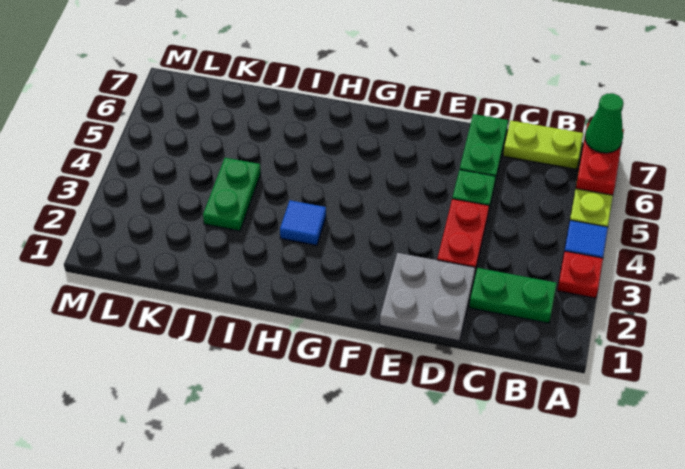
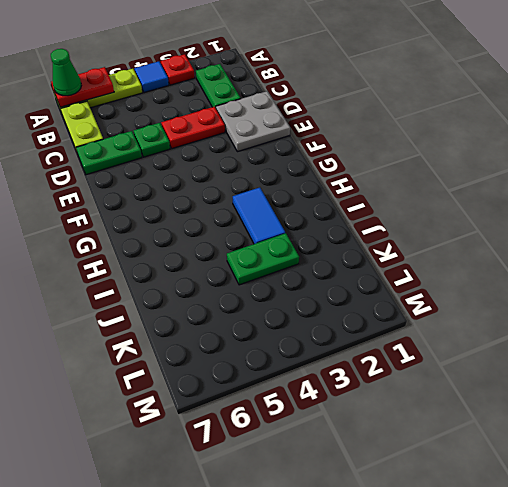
blue 1x1 tile [280,200,326,245] -> blue 1x2 tile [233,187,285,244]

